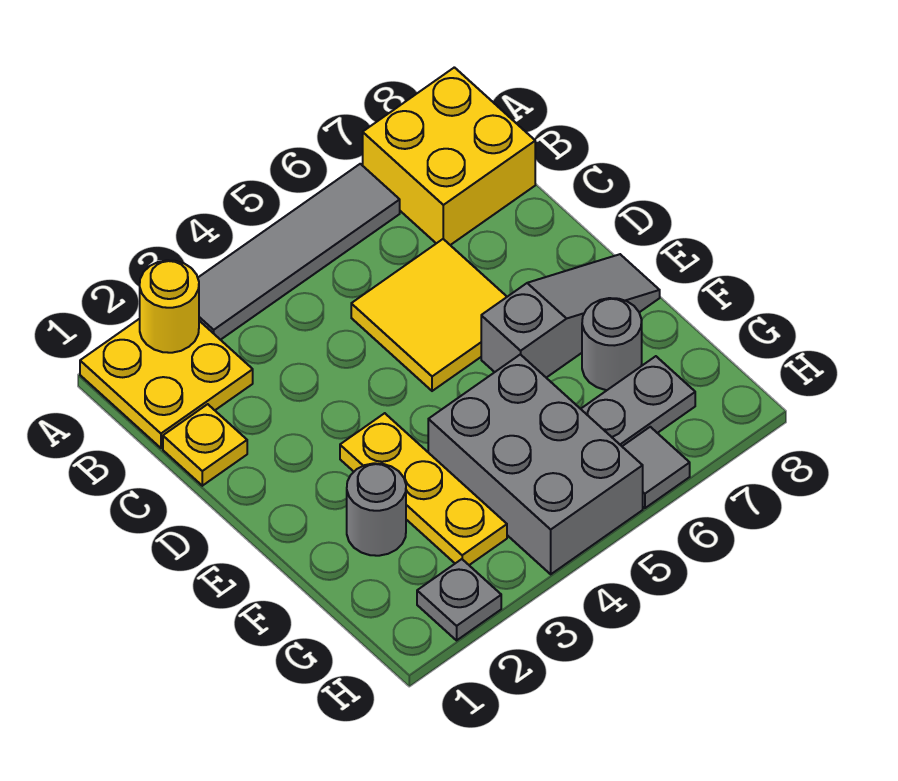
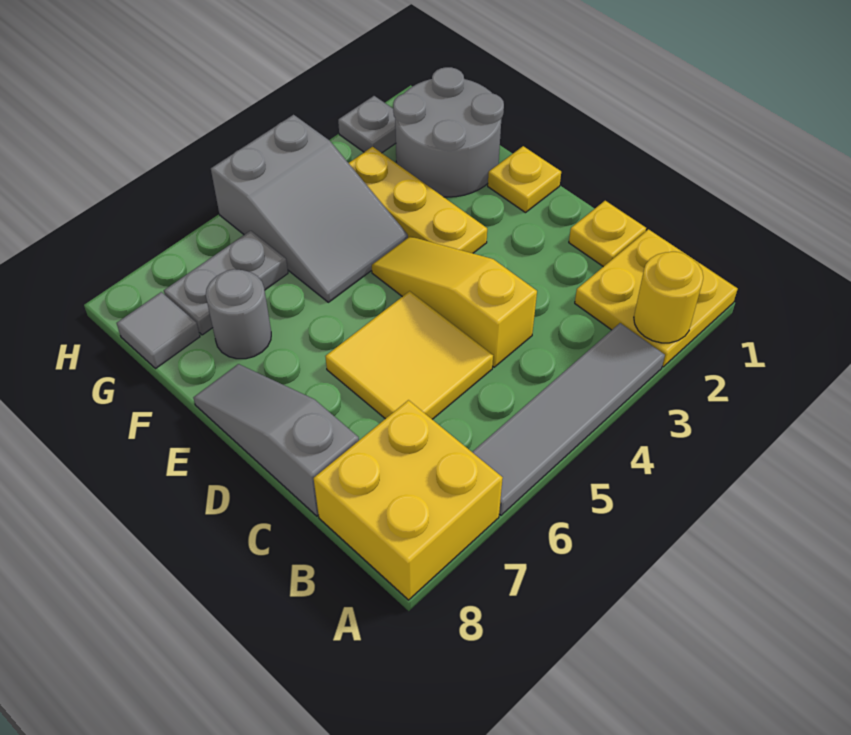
none -> yellow 1x3 slope [372,236,537,367]
none -> yellow 1x1 plate [488,146,561,213]
grey 1x3 slope [481,254,660,378] -> grey 1x3 slope turned to [194,364,359,516]
grey 1x1 round brick [347,463,406,556] -> grey 2x2 round brick [393,67,504,197]
grey 2x3 brick [428,354,643,574] -> grey 2x3 slope [211,115,408,302]
grey 1x1 tile [622,427,690,508] -> grey 1x1 tile moved to [117,292,200,369]

